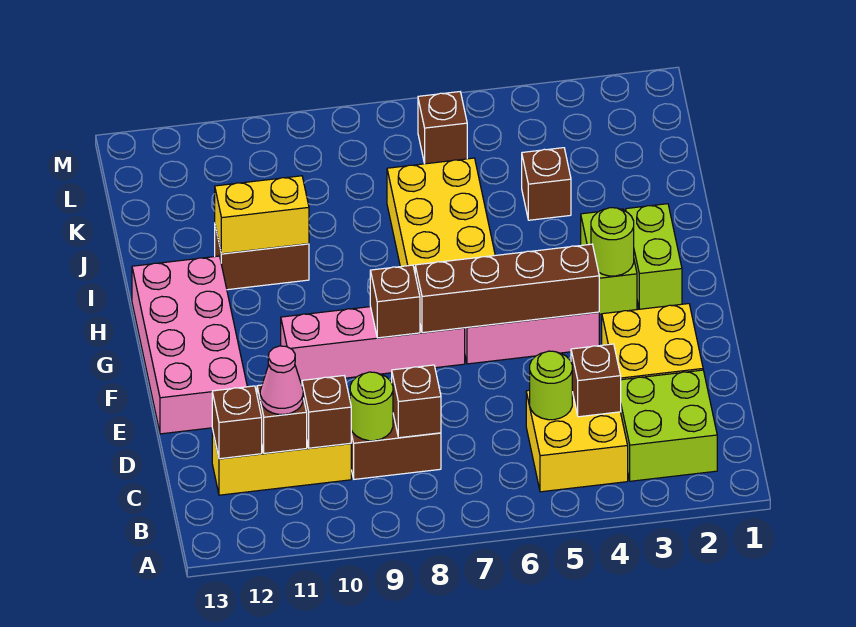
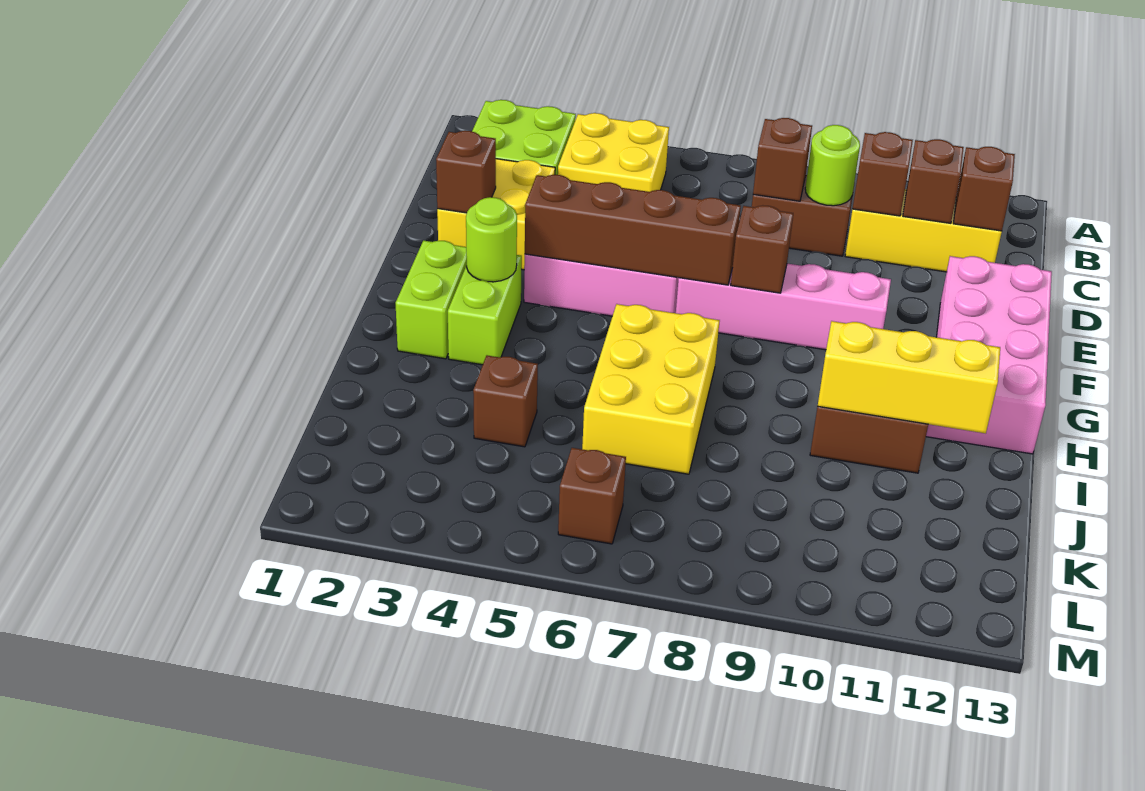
brown 1x1 brick [571,344,621,417] -> brown 1x1 brick moved to [436,131,496,213]
lime 1x1 round brick [530,351,572,420] -> none
pink 1x1 cone [260,346,303,414] -> none
yellow 1x2 brick [215,176,309,254] -> yellow 1x3 brick [818,321,1000,433]

